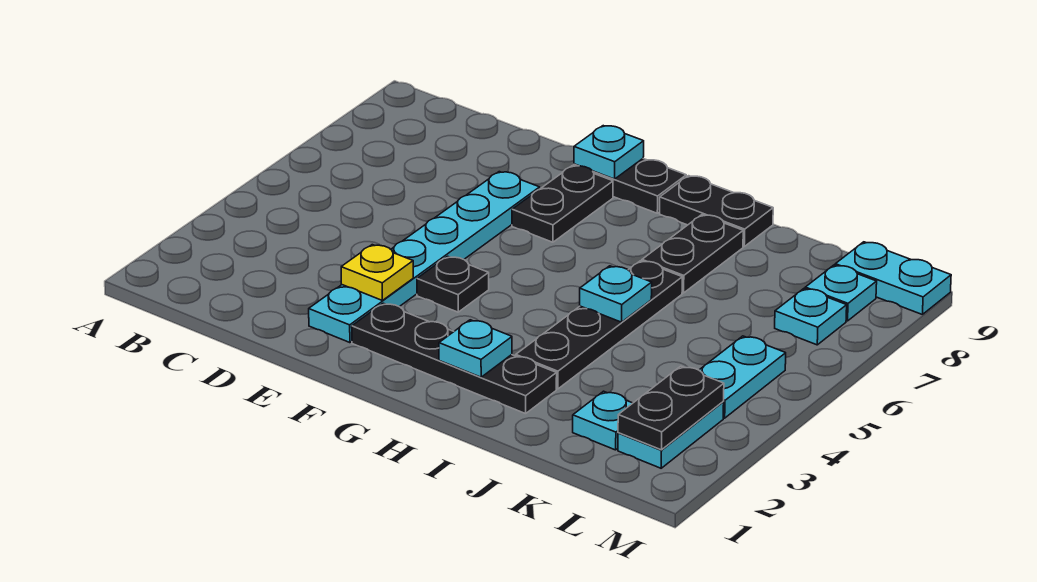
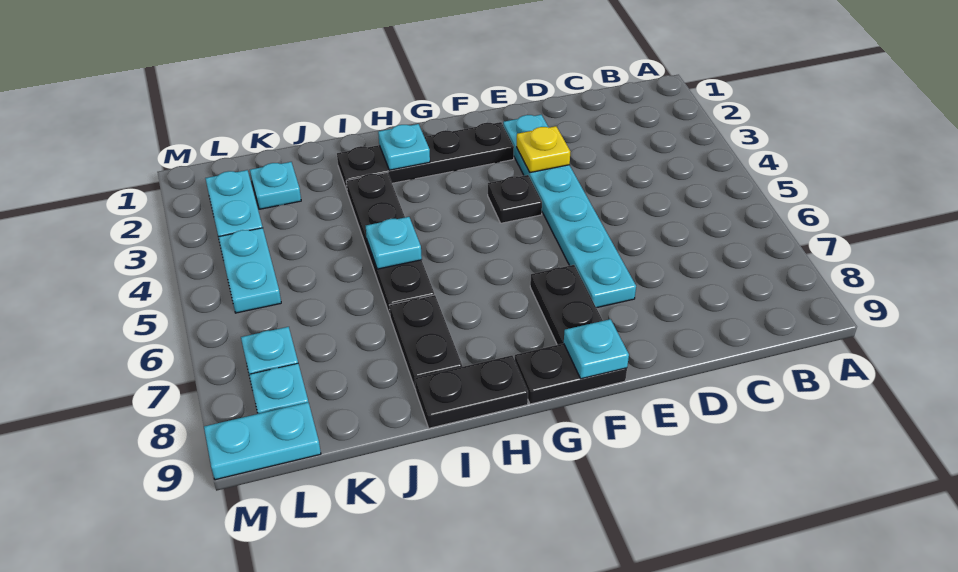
black 1x2 plate [618,366,724,450] -> none

